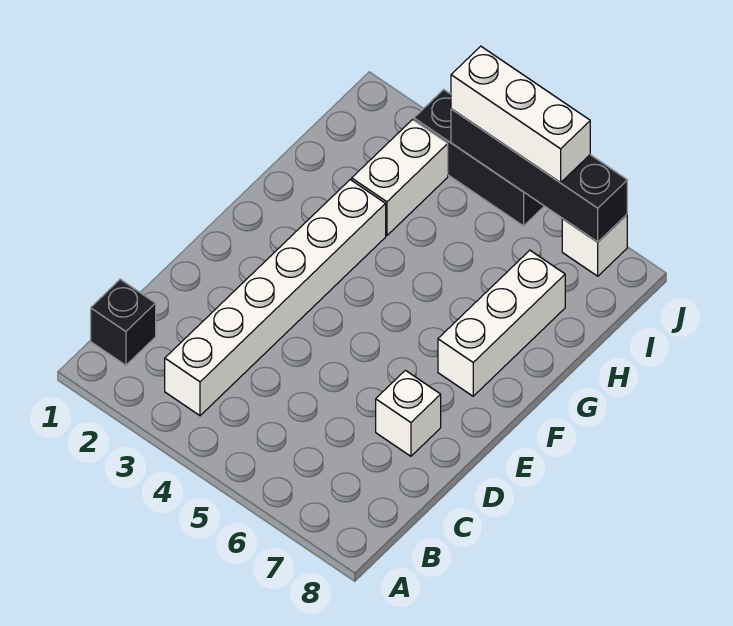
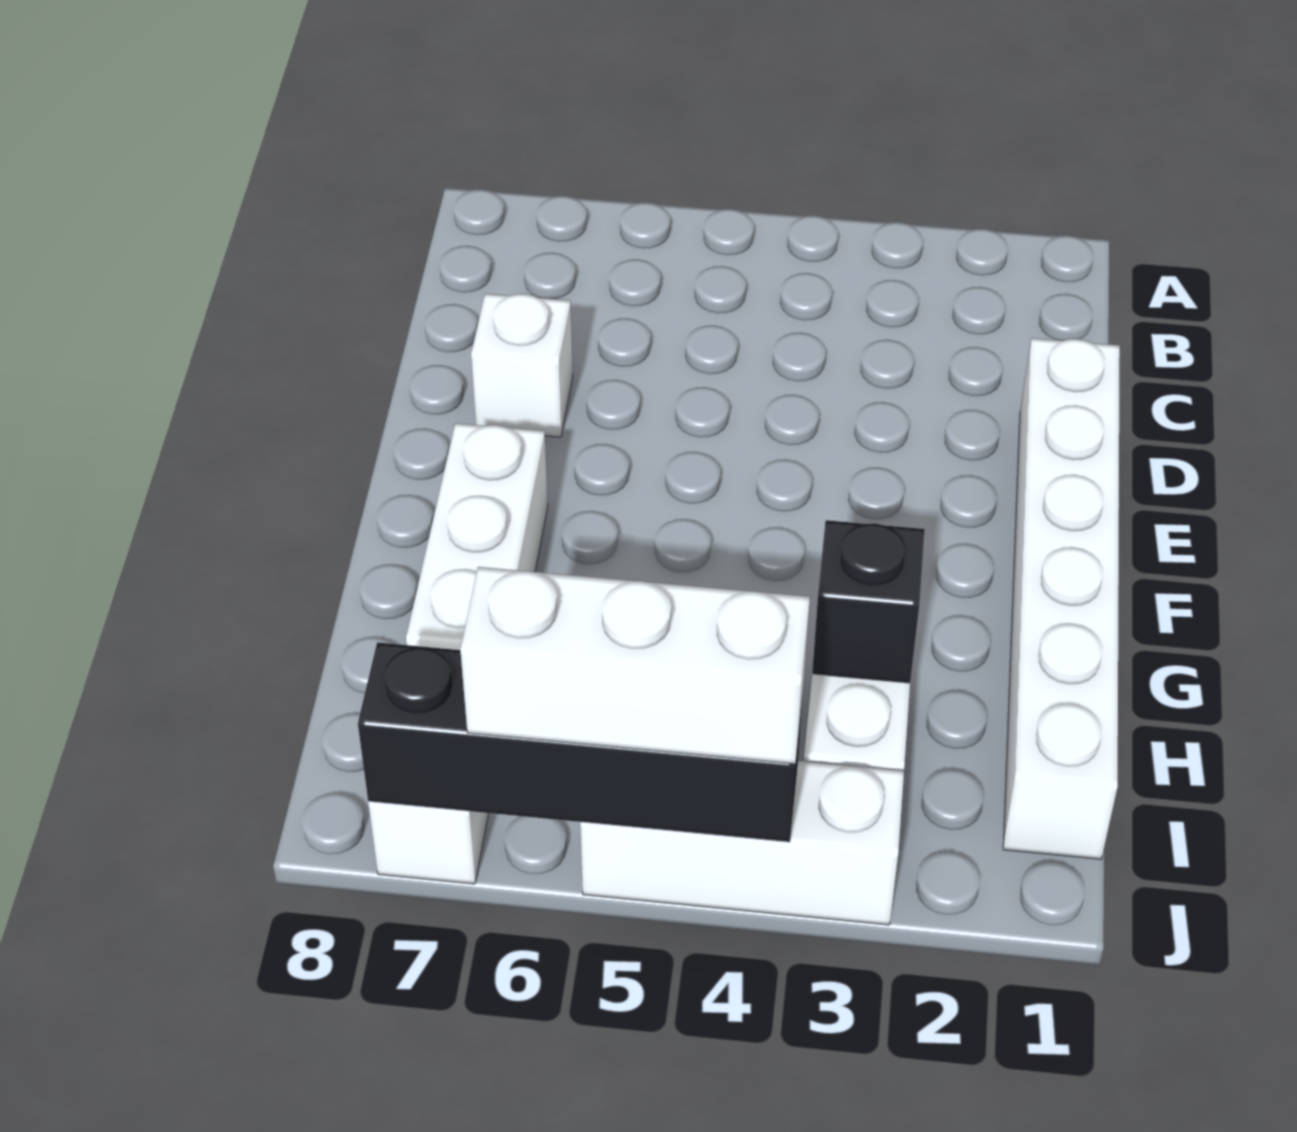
black 1x1 brick [91,279,156,365] -> black 1x1 brick moved to [812,520,925,683]
white 1x6 brick [165,180,386,416] -> white 1x6 brick moved to [1003,338,1120,859]
black 1x3 brick [414,90,544,226] -> white 1x3 brick [580,761,904,925]

